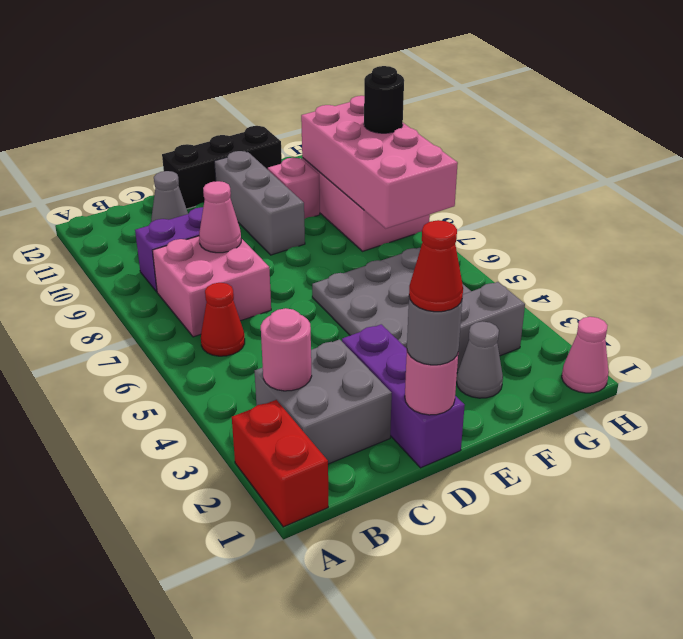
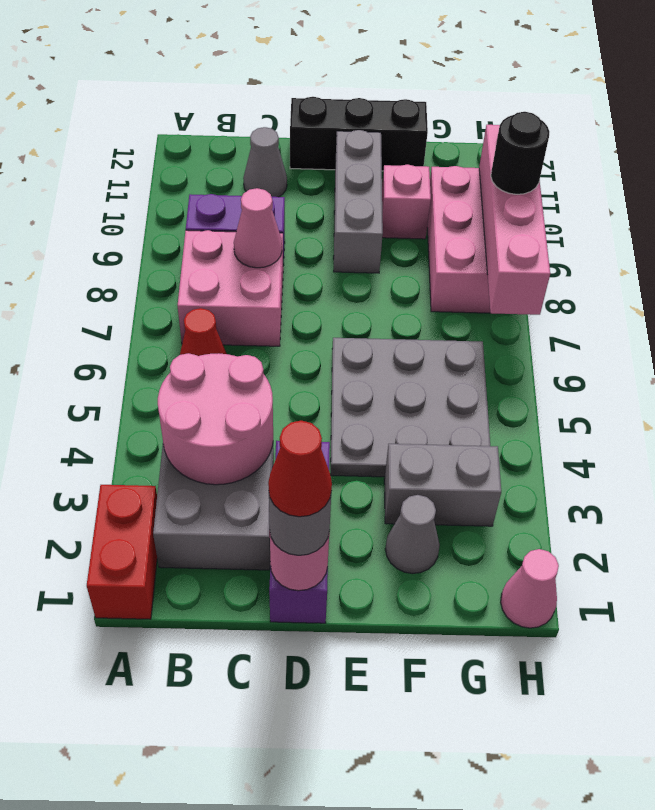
pink 1x1 round brick [261,308,312,391] -> pink 2x2 round brick [158,353,273,485]
pink 2x4 brick [301,96,458,228] -> pink 1x4 brick [479,125,550,315]

